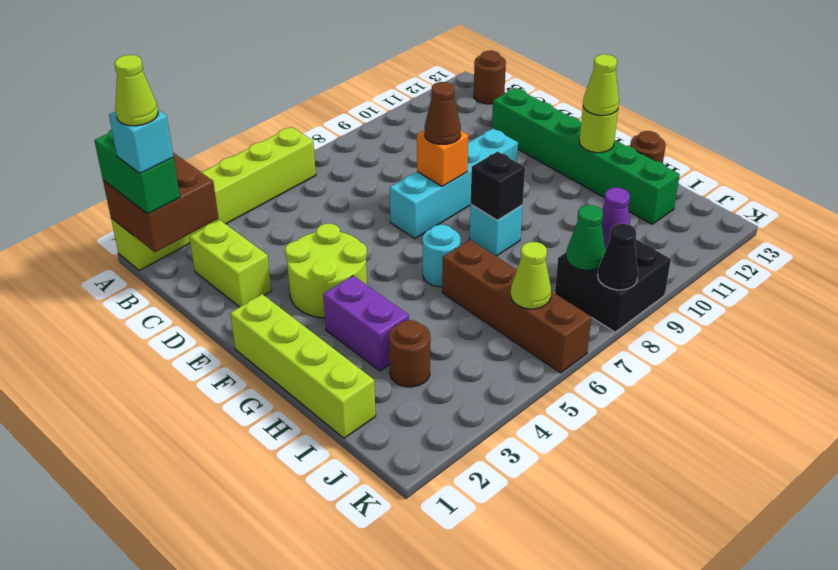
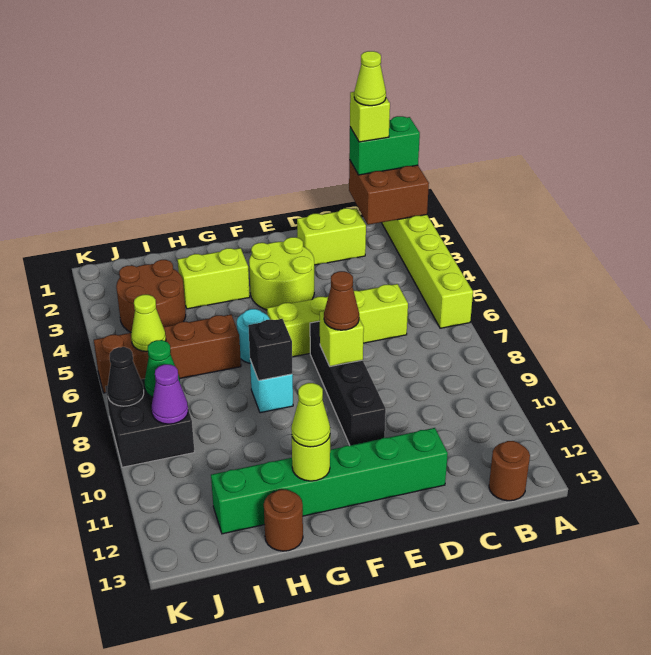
cyan 1x1 brick [109,109,173,173] -> lime 1x1 brick [350,92,390,142]
cyan 1x4 brick [390,129,518,238] -> black 1x4 brick [310,321,386,445]
orange 1x1 brick [417,130,468,187] -> lime 1x1 brick [320,311,364,366]
lime 1x4 brick [230,294,376,438] -> lime 1x4 brick moved to [267,284,408,357]
purple 1x2 brick [323,276,409,371] -> lime 1x2 brick [177,248,250,309]
brown 1x1 round brick [389,320,430,387] -> brown 2x2 round brick [116,260,186,333]

